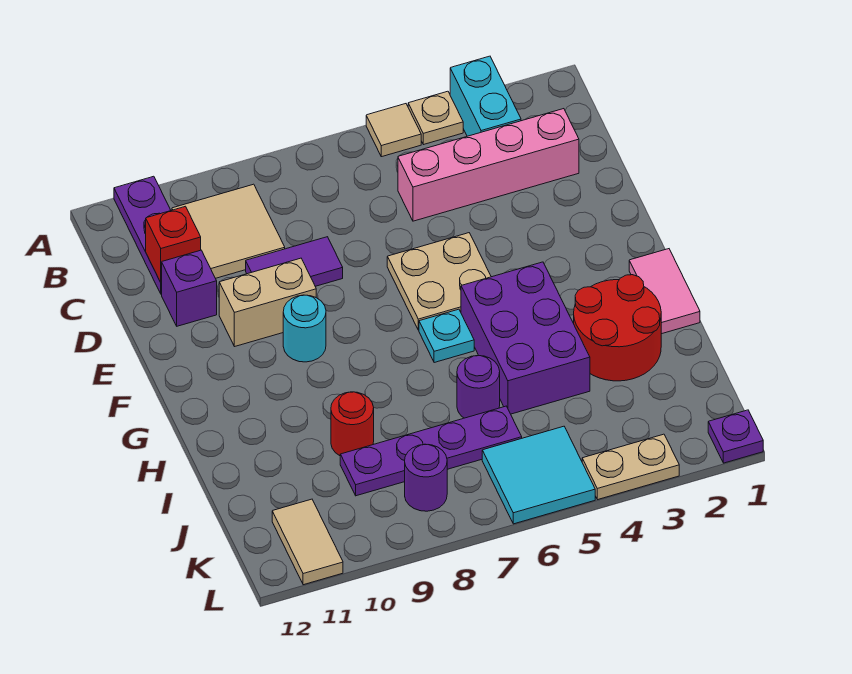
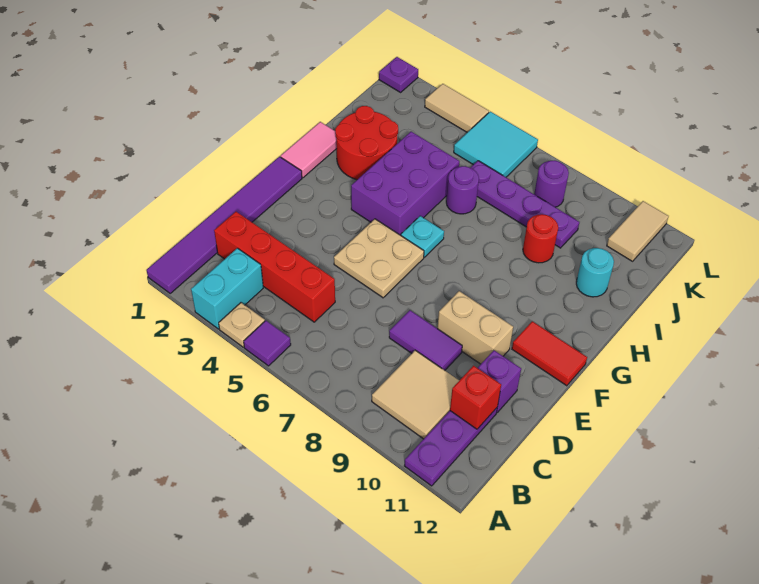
none -> purple 1x6 tile [146,157,302,293]
tan 1x1 tile [366,104,421,157] -> purple 1x1 tile [244,321,291,366]
pink 1x4 brick [398,109,579,221] -> red 1x4 brick [214,212,335,322]
cyan 1x1 round brick [283,295,326,362] -> cyan 1x1 round brick moved to [576,248,614,297]
none -> red 1x2 tile [512,321,587,386]
tan 1x2 plate [582,434,679,500] -> tan 1x2 tile [425,84,489,132]

